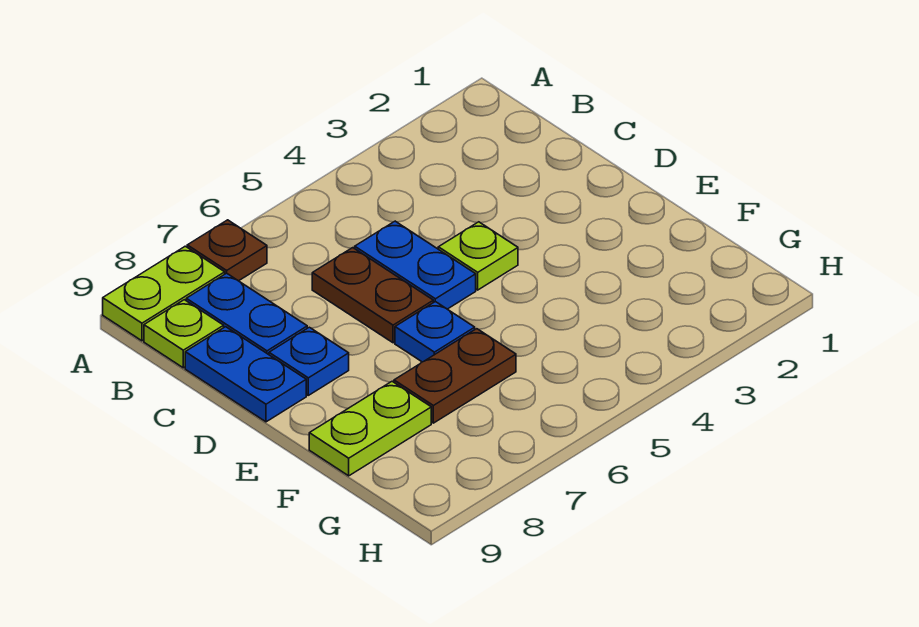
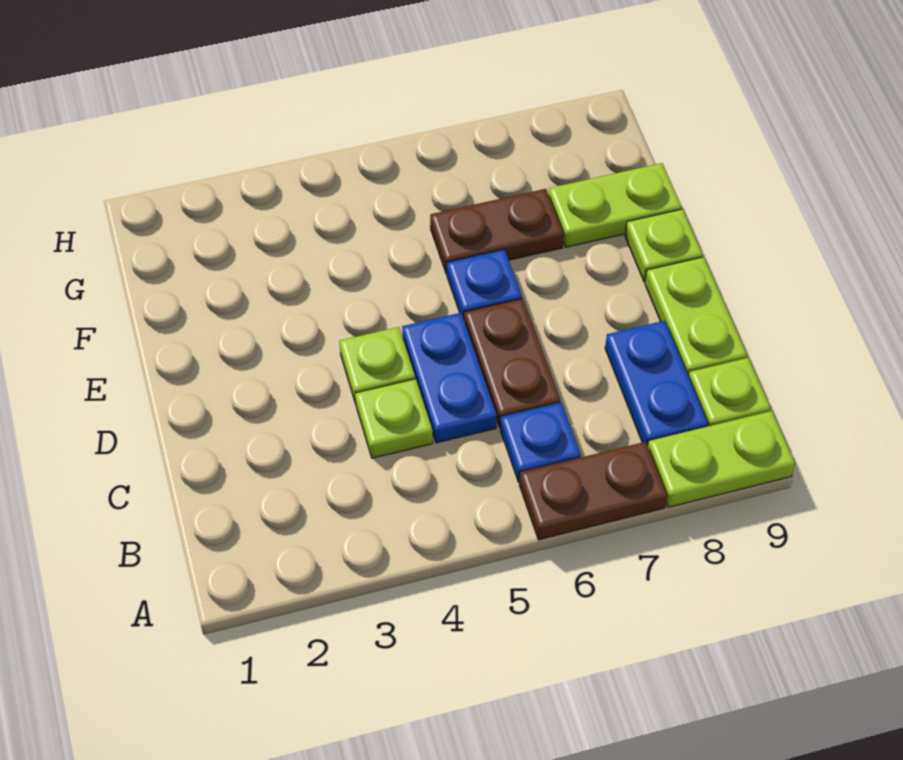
brown 1x1 plate [187,220,267,281] -> brown 1x2 plate [519,442,667,540]
none -> lime 1x1 plate [355,379,433,458]
blue 1x2 plate [185,327,306,422] -> lime 1x2 plate [645,257,747,376]
blue 1x1 plate [269,327,349,395] -> blue 1x1 plate moved to [500,402,581,483]
none -> lime 1x1 plate [625,209,703,282]

